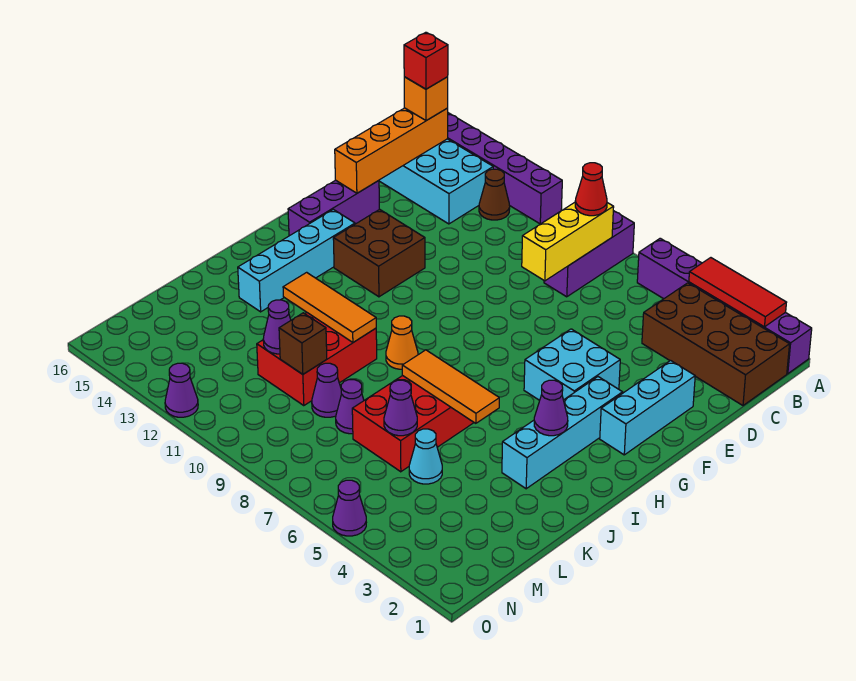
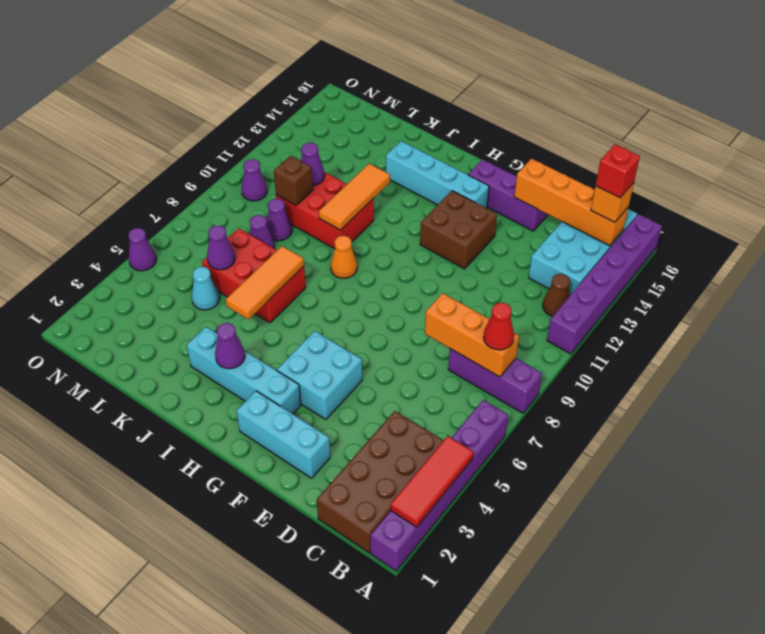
yellow 1x3 brick [522,202,614,281] -> orange 1x3 brick [425,293,519,377]
purple 1x1 cone [165,363,198,417] -> purple 1x1 cone moved to [242,159,267,201]

